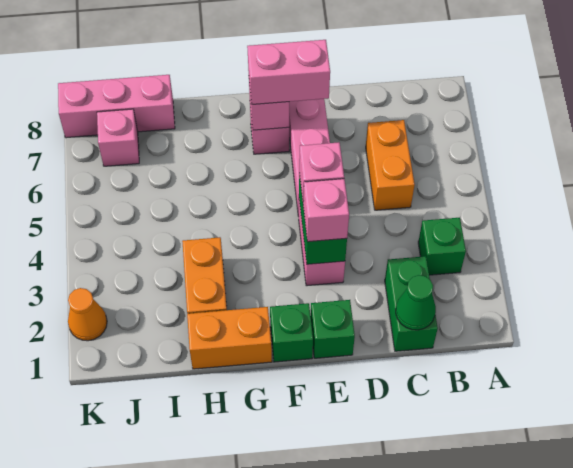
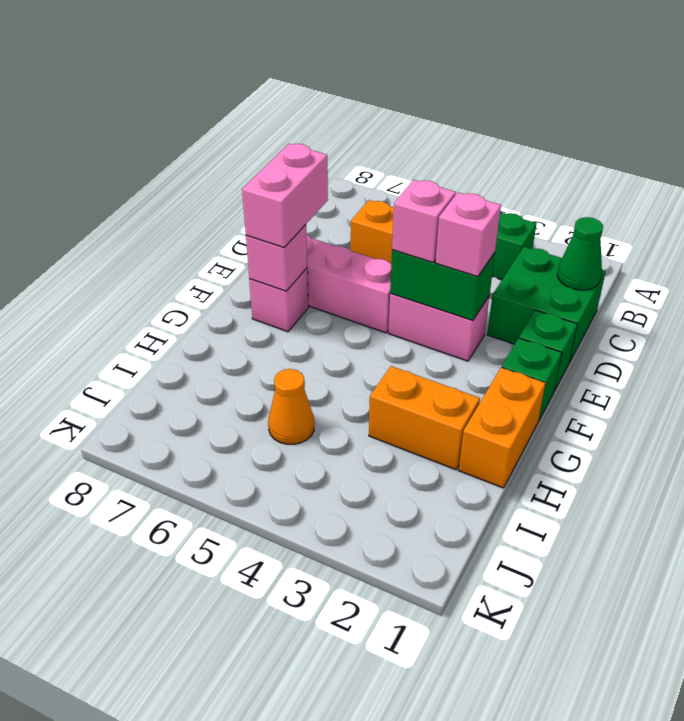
green 1x2 brick [385,256,438,351] -> green 2x2 brick [487,247,606,361]
pink 1x3 brick [58,75,175,138] -> none
pink 1x1 brick [97,109,139,166] -> none
orange 1x1 cone [68,288,107,341] -> orange 1x1 cone moved to [268,369,314,444]

